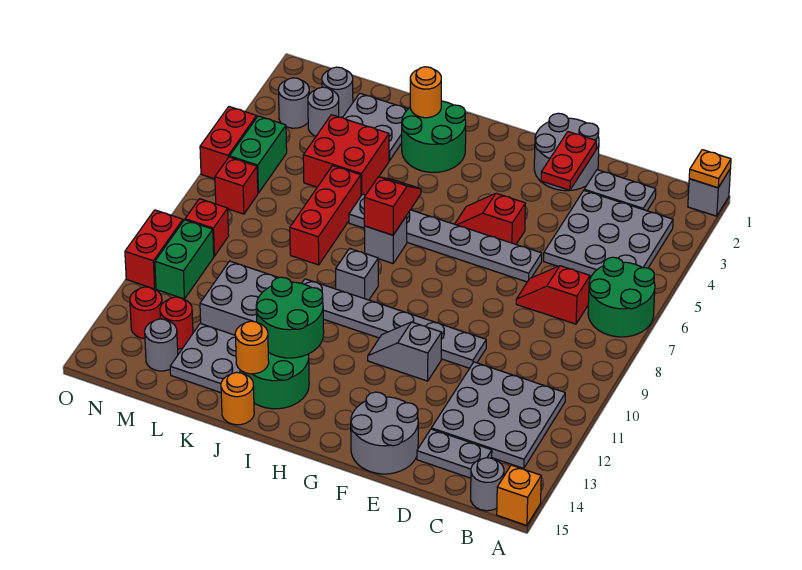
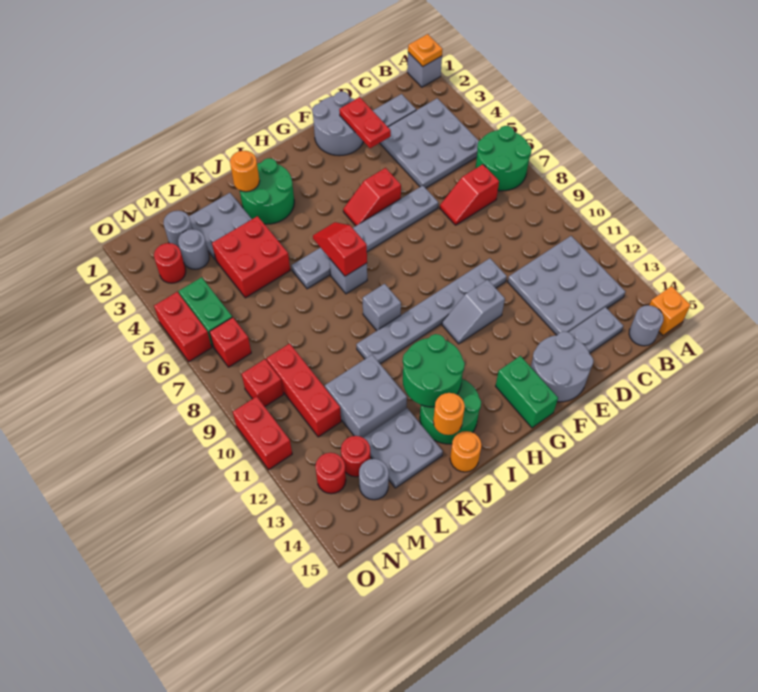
red 1x3 brick [290,166,361,265] -> red 1x3 brick moved to [267,343,341,437]
grey 1x1 round brick [278,78,309,128] -> red 1x1 round brick [154,243,186,283]
green 1x2 brick [155,220,214,299] -> green 1x2 brick moved to [496,356,558,428]

